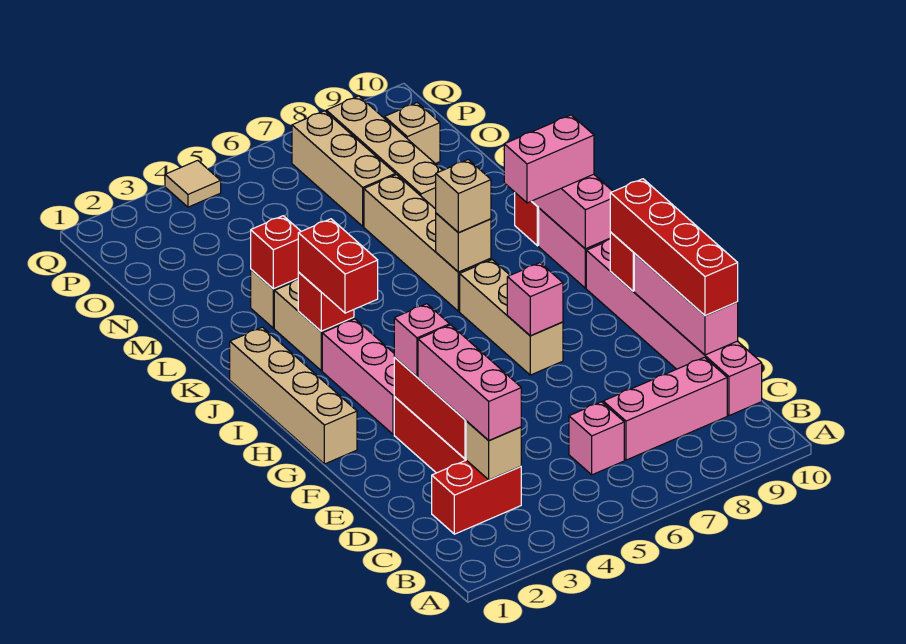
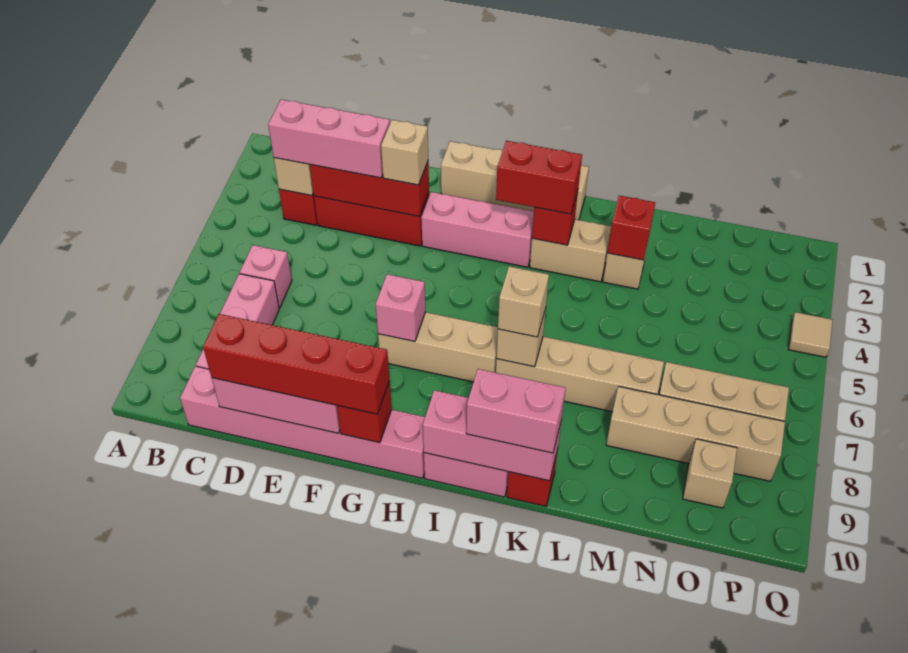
pink 1x1 brick [394,304,450,377] -> tan 1x1 brick [381,120,428,185]
pink 1x2 brick [504,115,594,203] -> pink 1x2 brick turned to [466,369,566,453]

